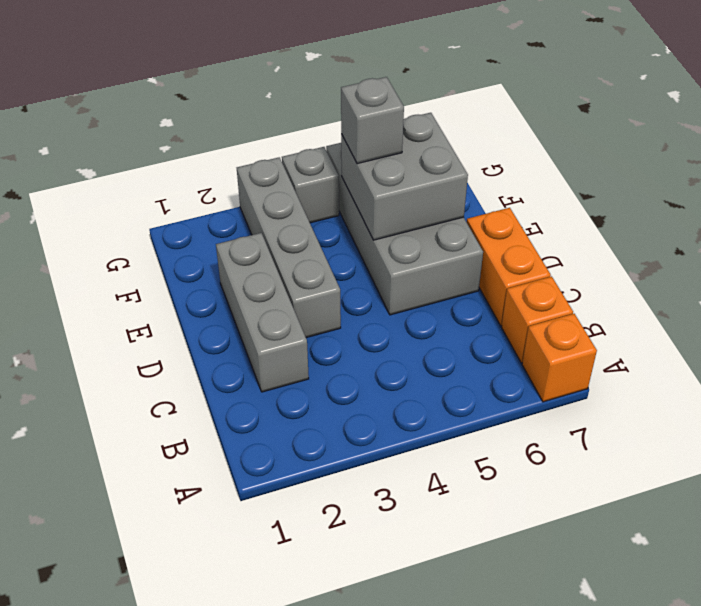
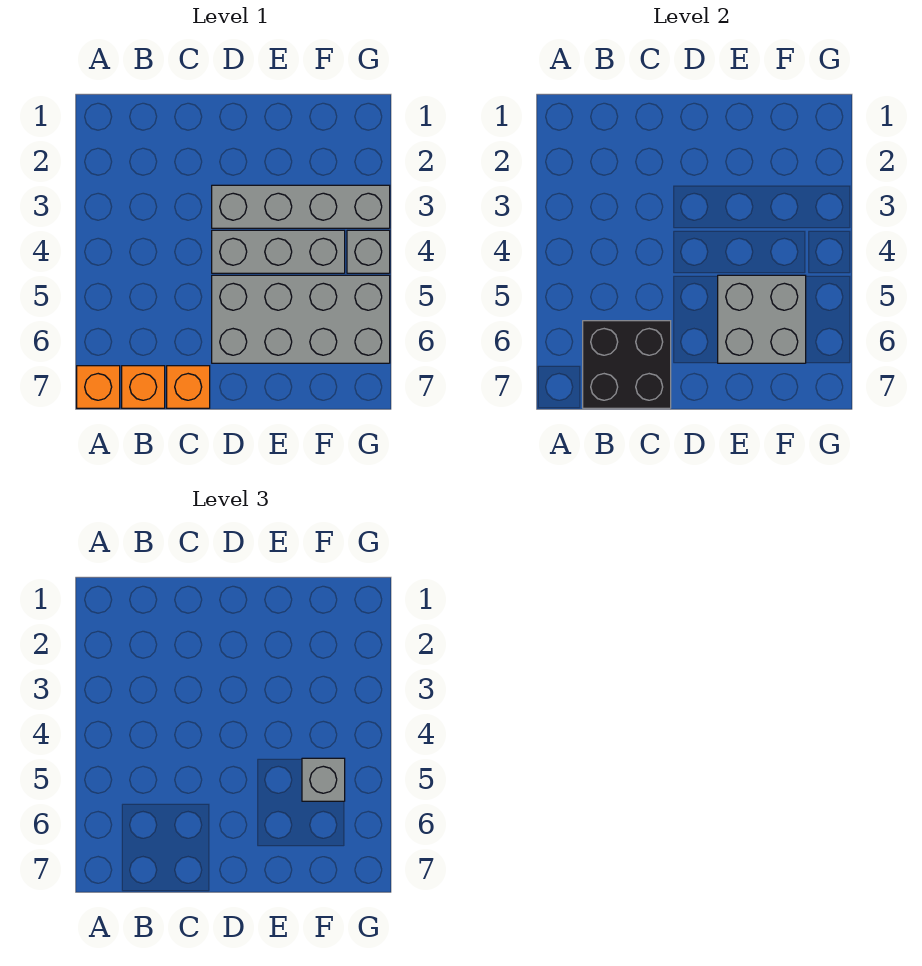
none -> black 2x2 brick [583,321,671,408]
grey 1x3 brick [216,233,309,392] -> grey 1x3 brick moved to [212,230,345,273]
orange 1x2 brick [467,208,551,326] -> orange 1x1 brick [167,366,210,408]

